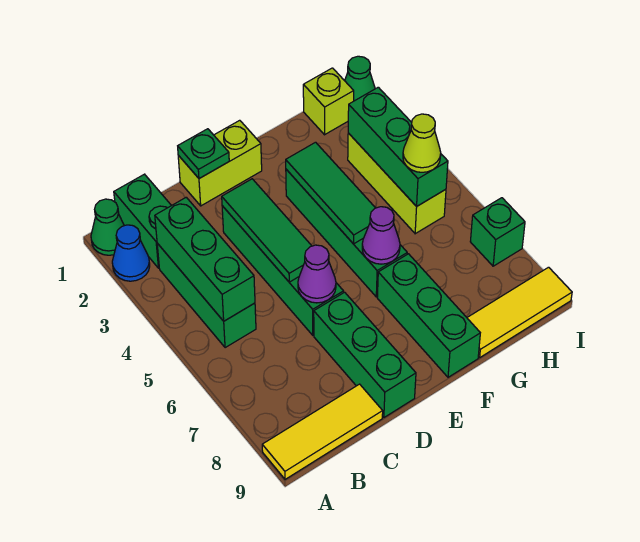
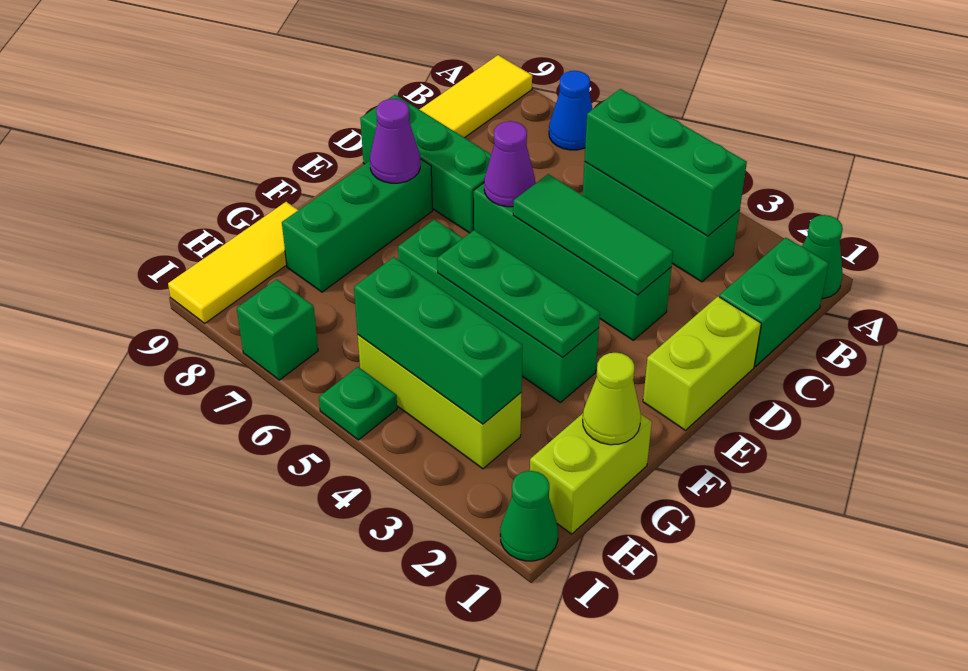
blue 1x1 cone [112,225,150,281] -> blue 1x1 cone moved to [549,71,593,150]
green 1x2 brick [114,174,171,268] -> green 1x2 brick turned to [719,238,829,366]
green 1x1 plate [178,129,229,178] -> green 1x1 plate moved to [319,367,397,440]
green 1x3 tile [286,142,375,244] -> green 1x3 plate [437,230,600,358]
purple 1x1 cone [362,207,400,264] -> purple 1x1 cone moved to [370,99,420,183]
green 1x3 brick [377,254,480,377] -> green 1x3 brick turned to [282,159,433,292]
lime 1x1 brick [303,68,354,135] -> lime 1x2 brick [530,414,652,534]
lime 1x1 cone [403,114,441,172] -> lime 1x1 cone moved to [583,353,641,445]

